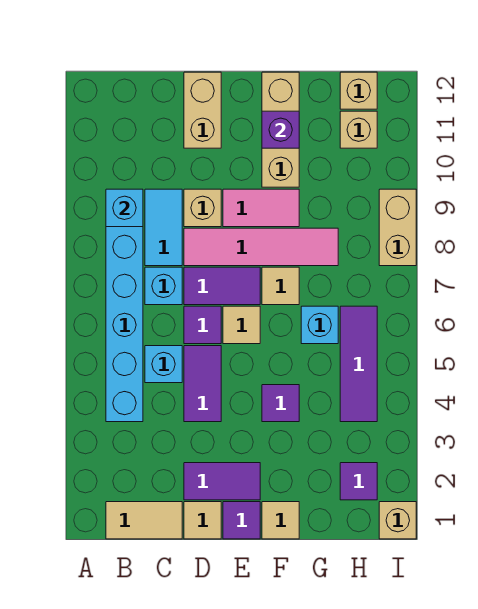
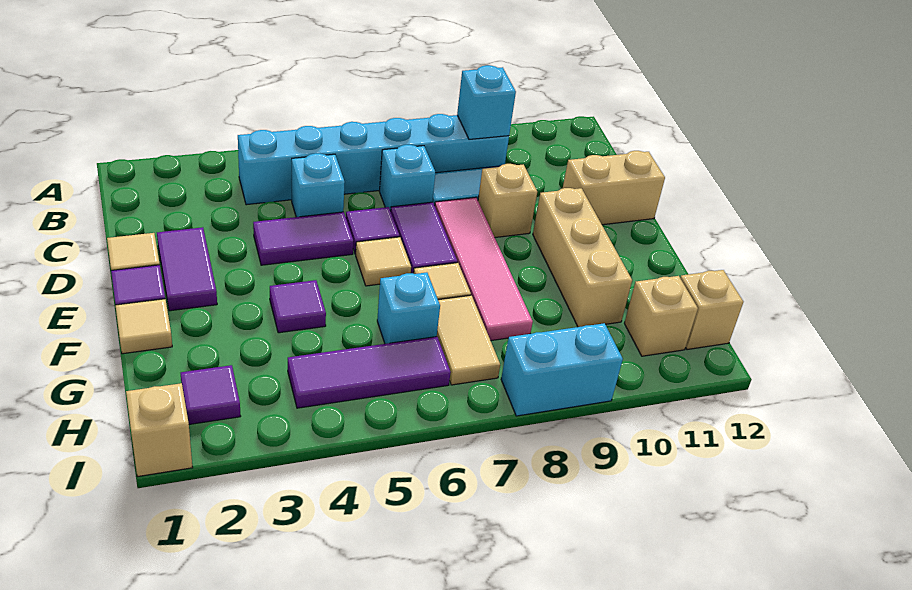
tan 1x2 tile [106,502,182,539] -> tan 1x2 tile moved to [437,295,500,385]
pink 1x2 tile [223,189,299,227] -> none
tan 1x3 brick [262,72,299,187] -> tan 1x3 brick turned to [533,188,632,327]
purple 1x1 brick [262,111,299,148] -> none
tan 1x2 brick [379,189,416,266] -> cyan 1x2 brick [501,323,623,416]

